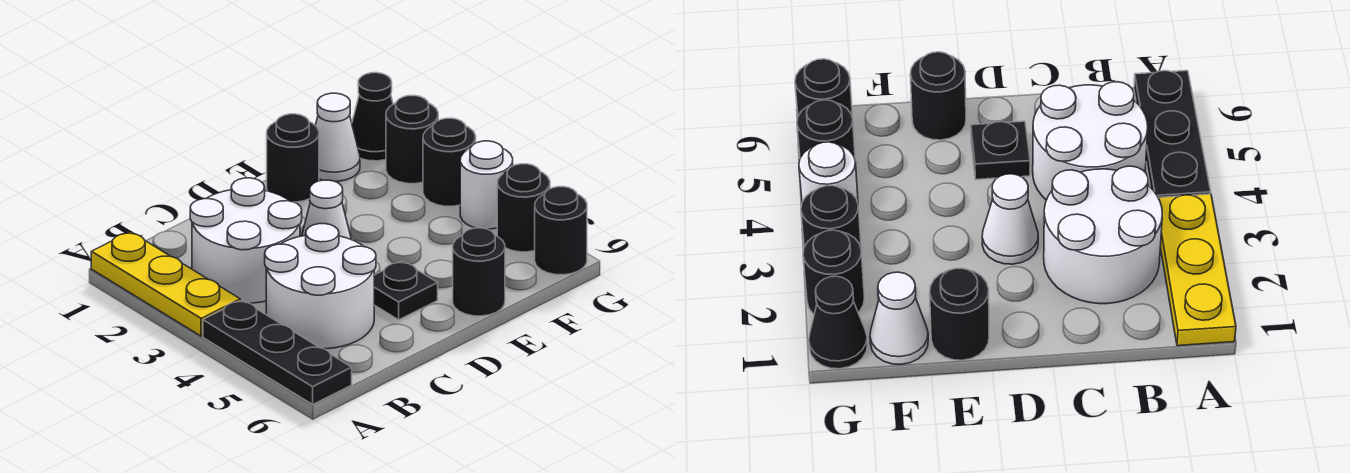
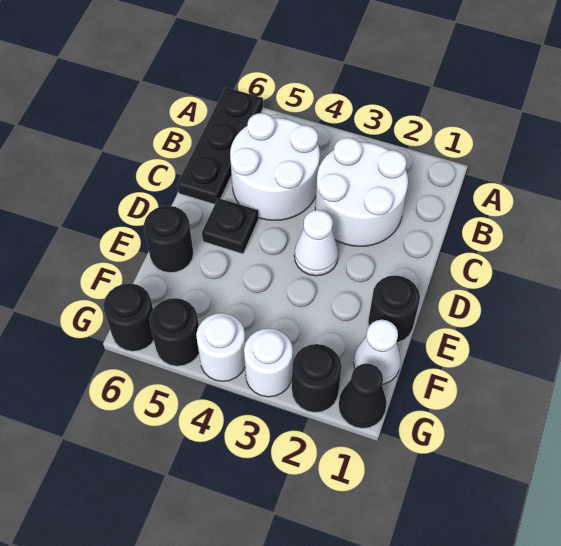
yellow 1x3 plate [91,232,240,336] -> none
black 1x3 plate [203,300,352,404] -> black 1x3 plate turned to [177,87,263,204]
black 1x1 round brick [423,118,476,206] -> white 1x1 round brick [244,328,293,397]

